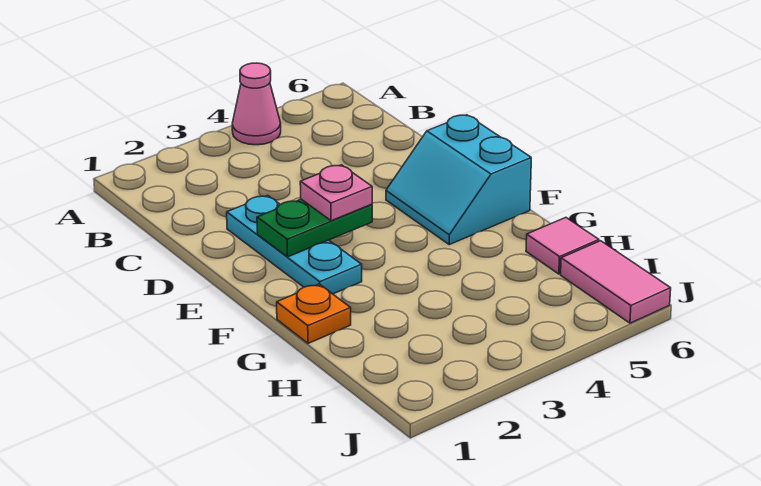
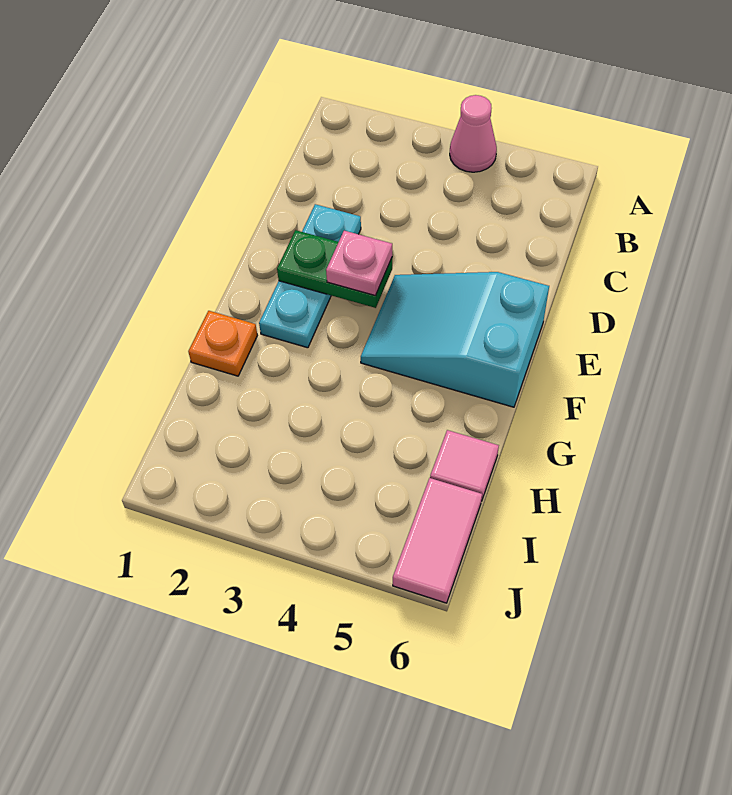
cyan 2x2 slope [386,115,531,245] -> cyan 2x3 slope [361,272,549,407]

